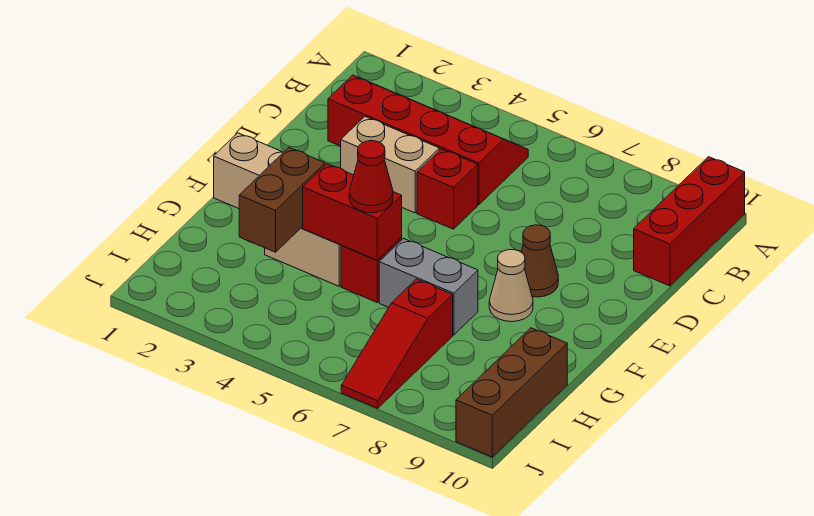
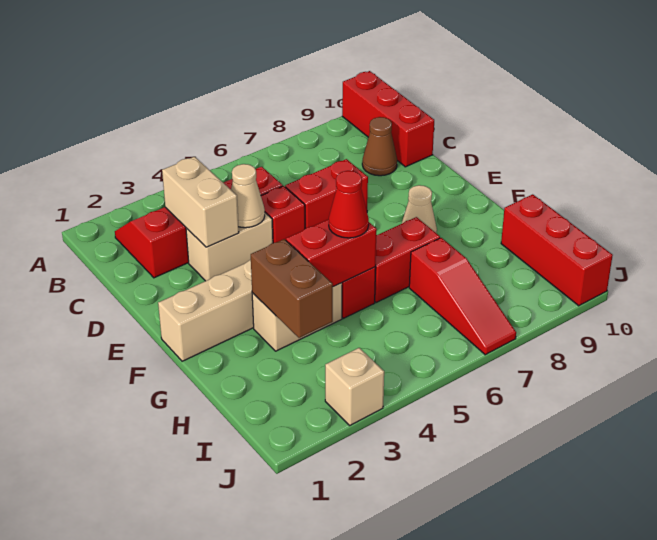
none -> tan 1x2 brick [162,157,239,247]
none -> tan 1x1 cone [231,164,265,228]
none -> red 1x2 brick [285,159,368,229]
brown 1x1 cone [521,225,558,297] -> brown 1x1 cone moved to [362,117,397,176]
grey 1x2 brick [379,239,478,335] -> red 1x2 brick [375,217,440,303]
brown 1x3 brick [456,328,567,457] -> red 1x3 brick [501,194,613,306]
none -> tan 1x1 brick [325,348,384,425]

